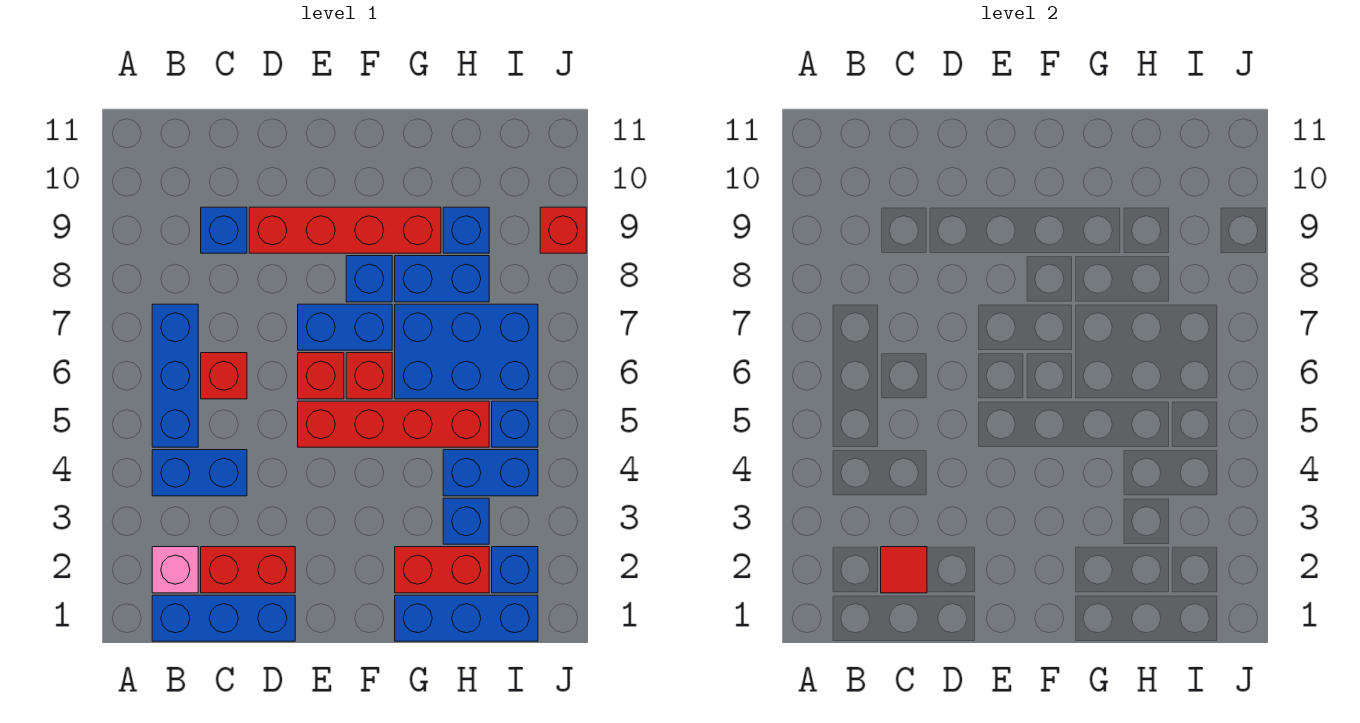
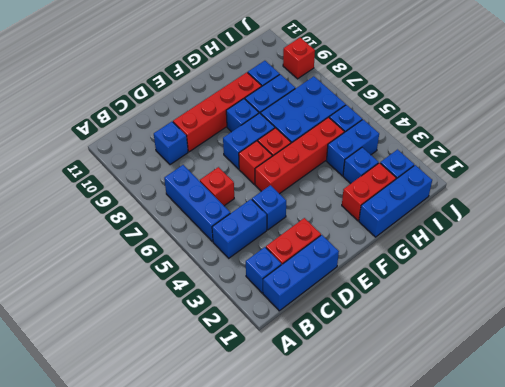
pink 1x1 brick [152,547,198,593] -> blue 1x1 brick [246,247,281,293]
red 1x1 tile [881,547,927,593] -> none
none -> blue 1x1 brick [252,185,286,230]

